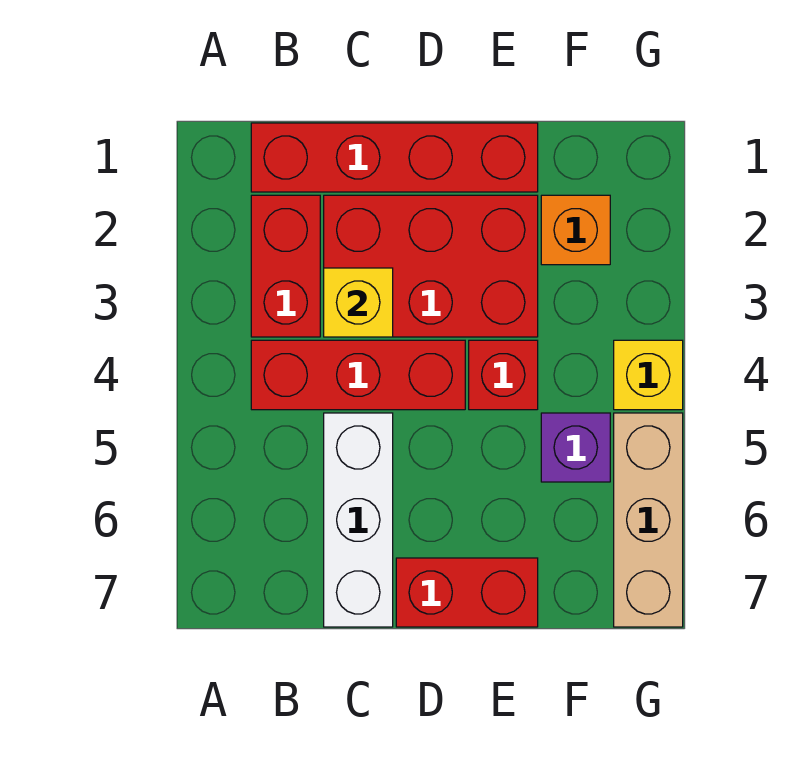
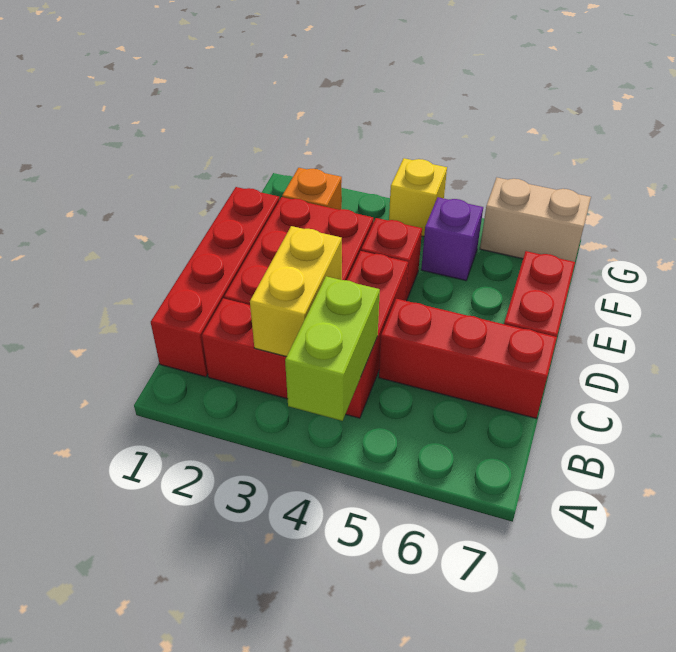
none -> lime 1x2 brick [285,276,380,421]
yellow 1x1 brick [324,268,393,337] -> yellow 1x2 brick [250,226,342,357]
white 1x3 brick [324,413,393,627] -> red 1x3 brick [379,299,557,418]
tan 1x3 brick [614,413,683,627] -> tan 1x2 brick [480,178,591,262]

